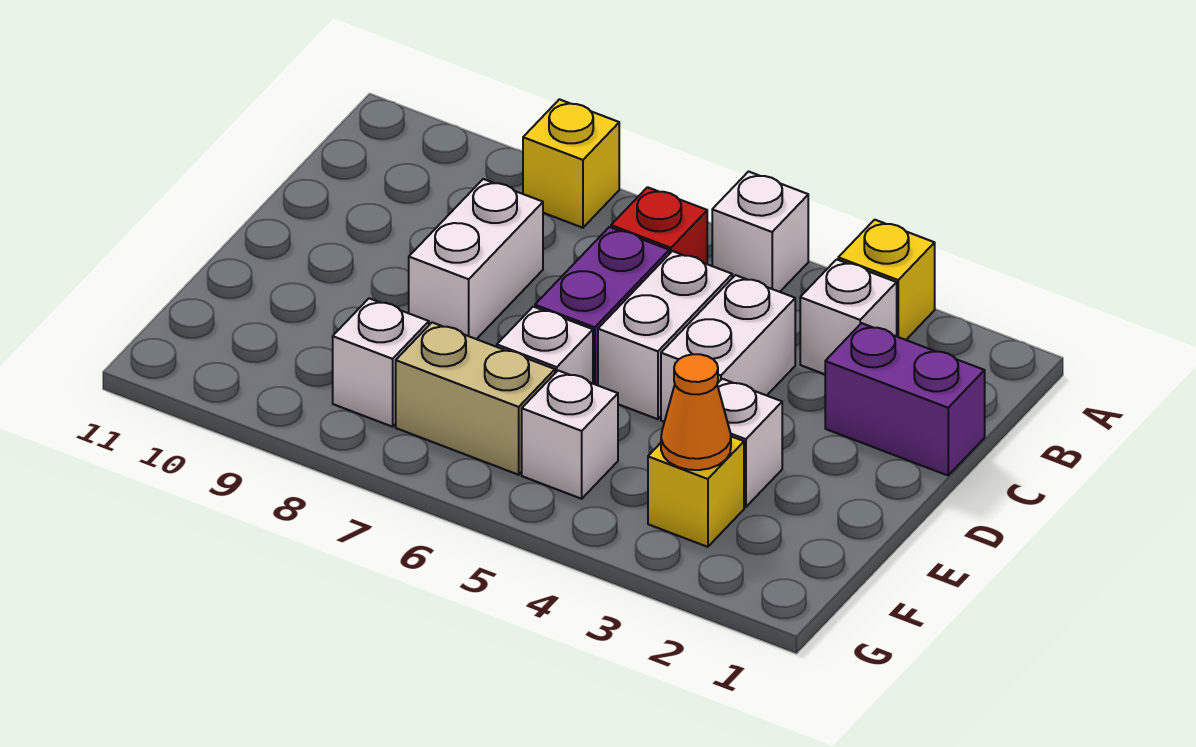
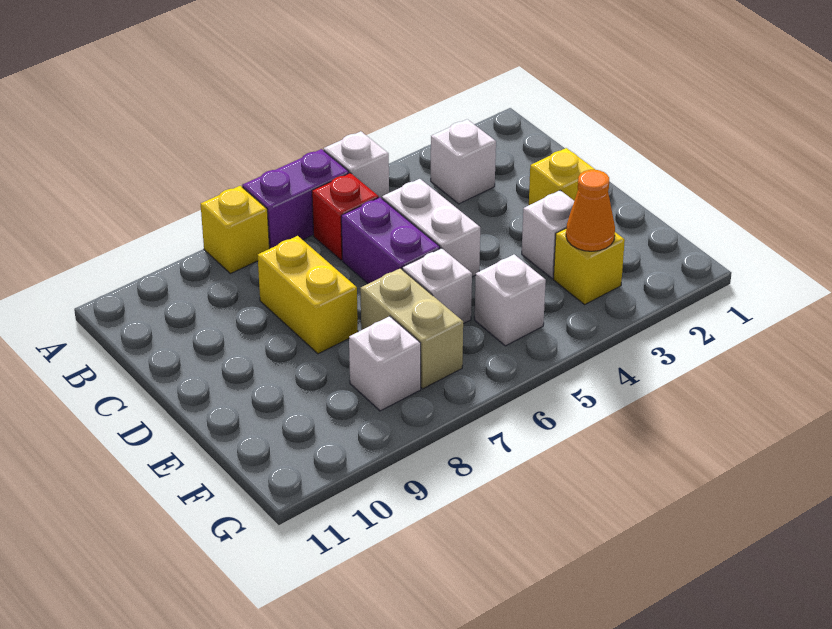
yellow 1x1 brick [838,220,935,340] -> yellow 1x1 brick moved to [529,148,595,205]
purple 1x2 brick [825,323,985,475] -> purple 1x2 brick moved to [242,149,349,249]
white 1x2 brick [661,275,795,422] -> none
white 1x2 brick [409,179,543,339] -> yellow 1x2 brick [258,236,358,354]
tan 1x2 brick [396,322,555,475] -> tan 1x2 brick turned to [360,268,463,389]

